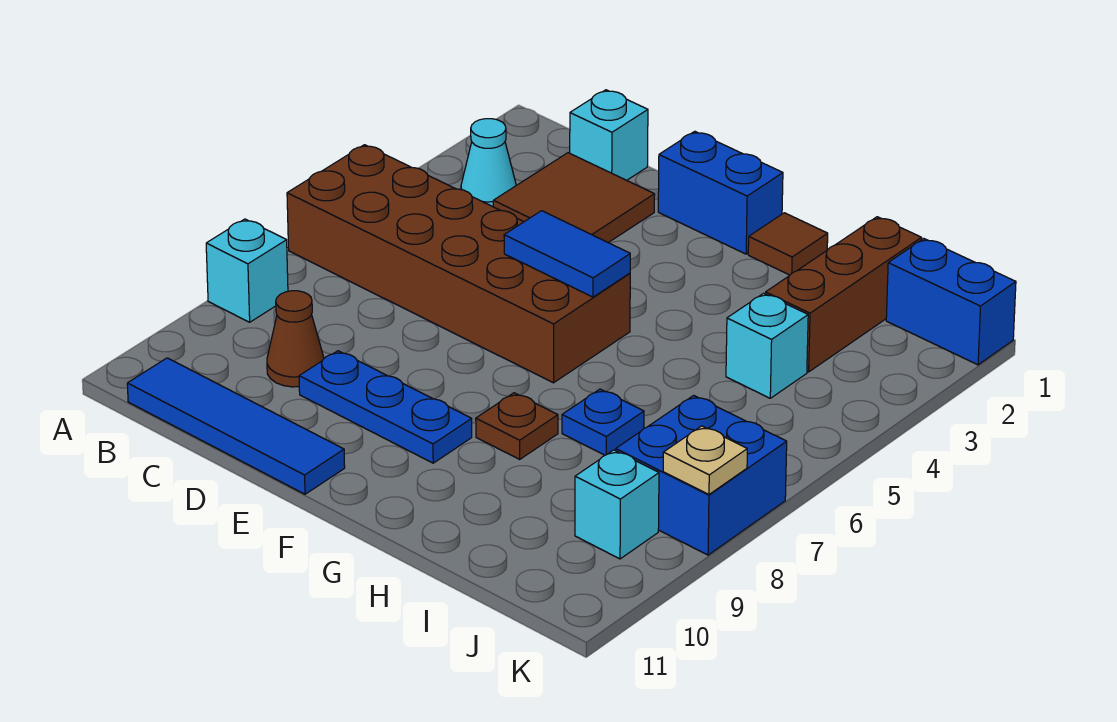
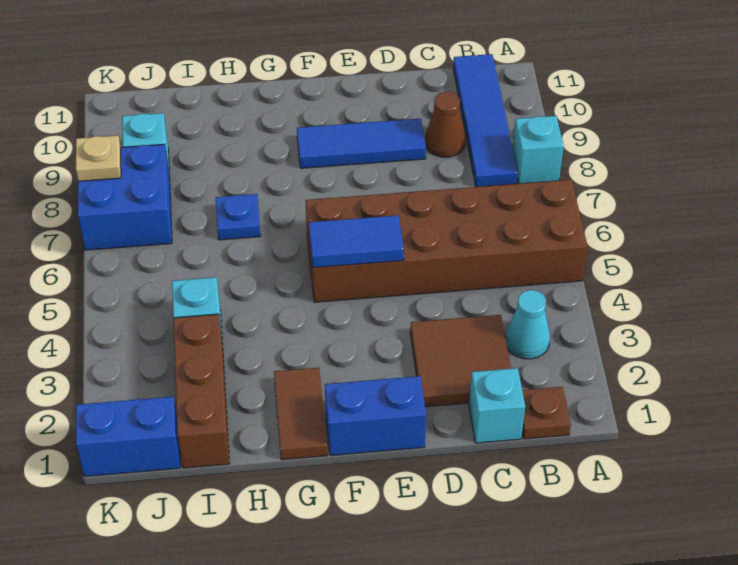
blue 1x4 tile [127,358,345,494] -> blue 1x4 tile turned to [453,54,518,187]
blue 1x3 plate [299,351,472,463] -> blue 1x3 tile [297,119,426,168]
brown 1x1 tile [748,213,828,275] -> brown 1x2 tile [274,368,327,460]
brown 1x1 plate [476,393,558,459] -> brown 1x1 plate moved to [522,387,571,439]

